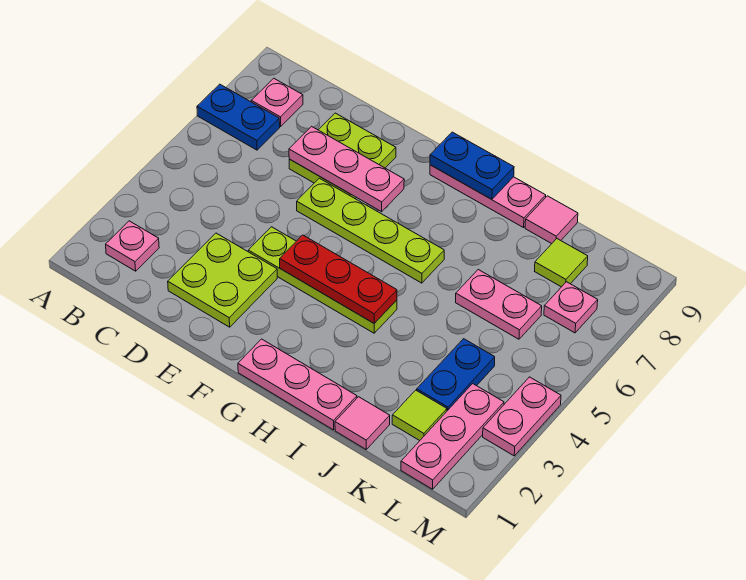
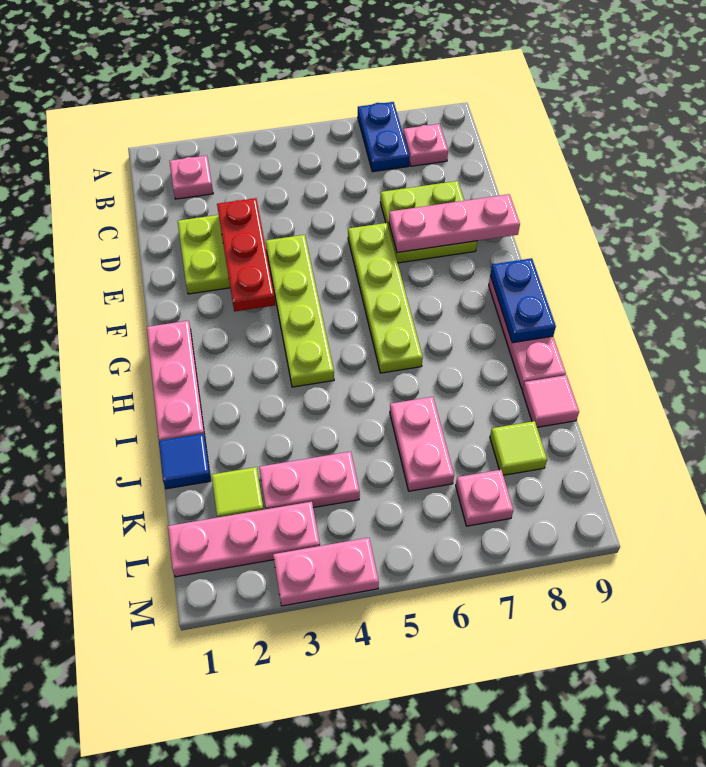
pink 1x3 plate [289,126,404,212] -> pink 1x3 plate turned to [389,194,520,253]
red 1x3 plate [280,235,397,323] -> red 1x3 plate moved to [217,198,275,312]
pink 1x1 tile [335,397,390,449] -> blue 1x1 tile [159,434,211,489]
blue 1x2 plate [417,339,495,411] -> pink 1x2 plate [259,452,360,509]

